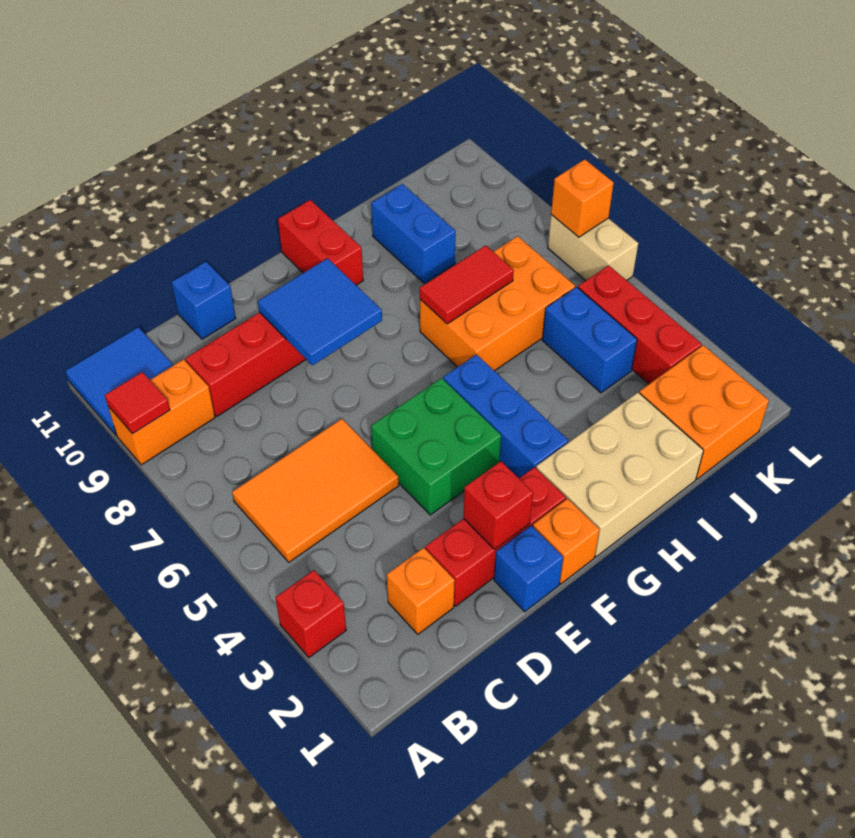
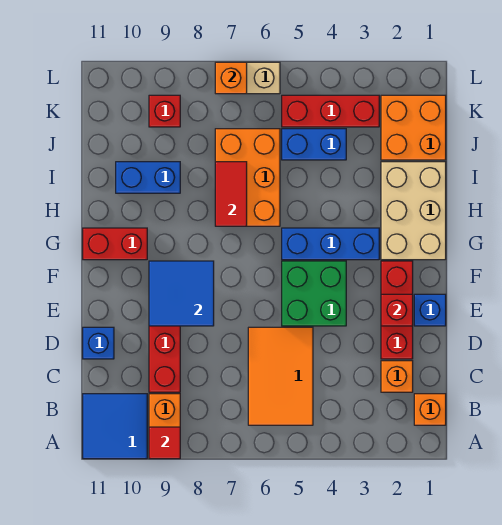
red 1x1 brick [276,570,346,658] -> red 1x1 brick moved to [149,95,180,127]
orange 1x1 brick [533,499,600,584] -> orange 1x1 brick moved to [414,394,446,425]

